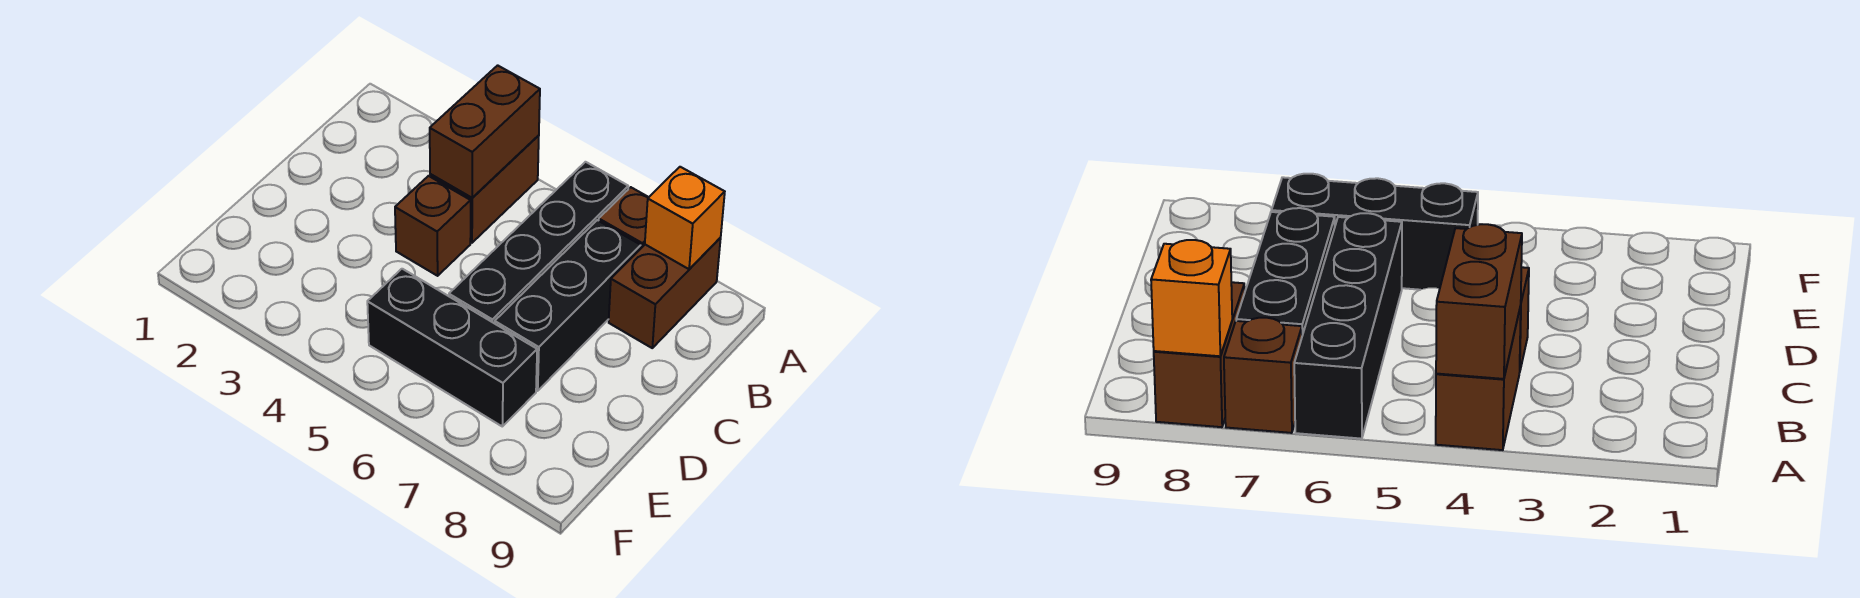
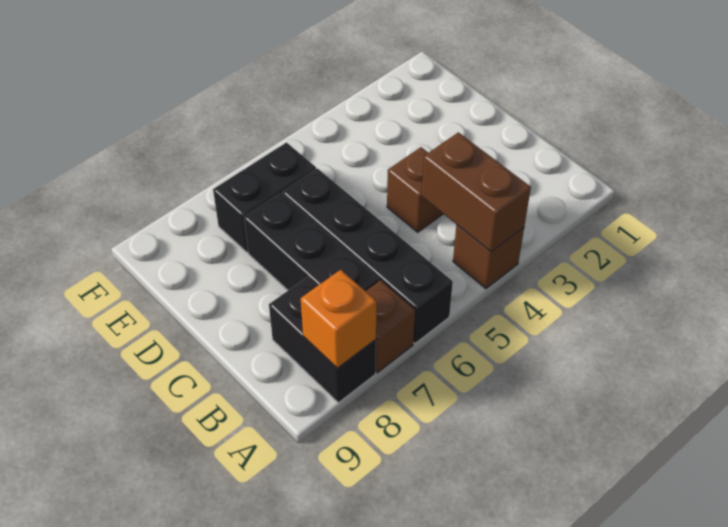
brown 1x2 brick [430,135,539,243] -> brown 1x1 brick [453,225,524,289]
brown 1x2 brick [609,238,721,348] -> black 1x2 brick [269,278,376,403]
black 1x3 brick [367,269,537,426] -> black 1x2 brick [213,143,316,252]

